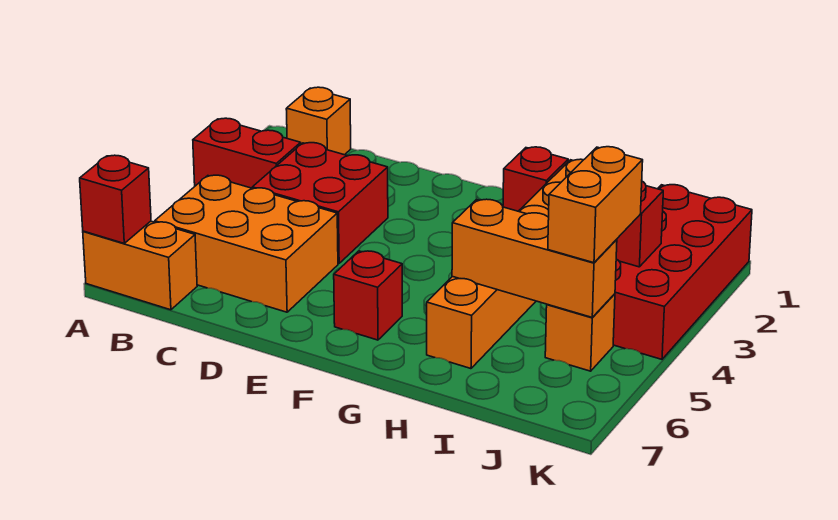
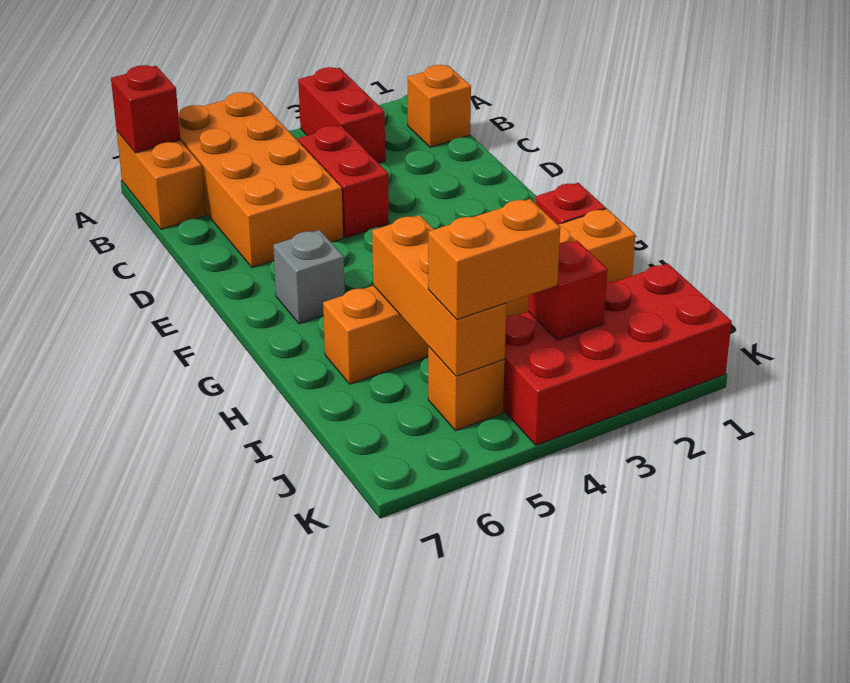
orange 2x3 brick [155,175,338,312] -> orange 2x4 brick [178,92,343,268]
red 2x2 brick [252,143,388,263] -> red 1x2 brick [298,126,389,238]
red 1x1 brick [334,251,402,340] -> grey 1x1 brick [273,230,345,324]

